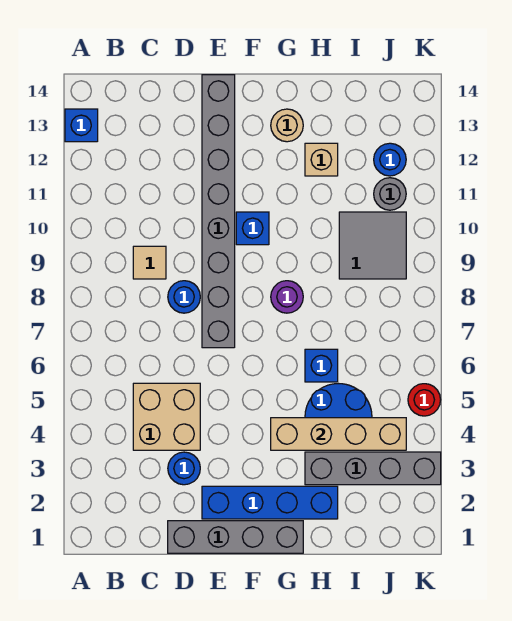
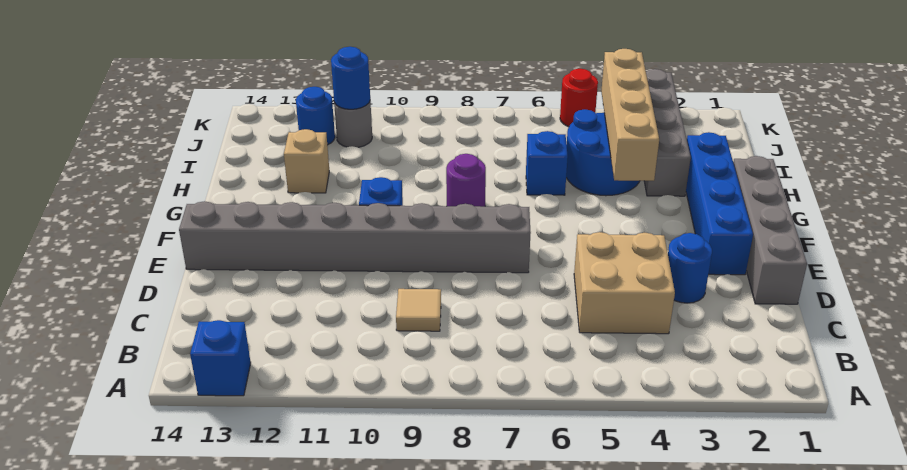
blue 1x1 round brick [168,281,200,313] -> blue 1x1 round brick moved to [331,47,370,109]
tan 1x1 round brick [271,109,303,142] -> none
grey 2x2 tile [339,212,406,279] -> none

